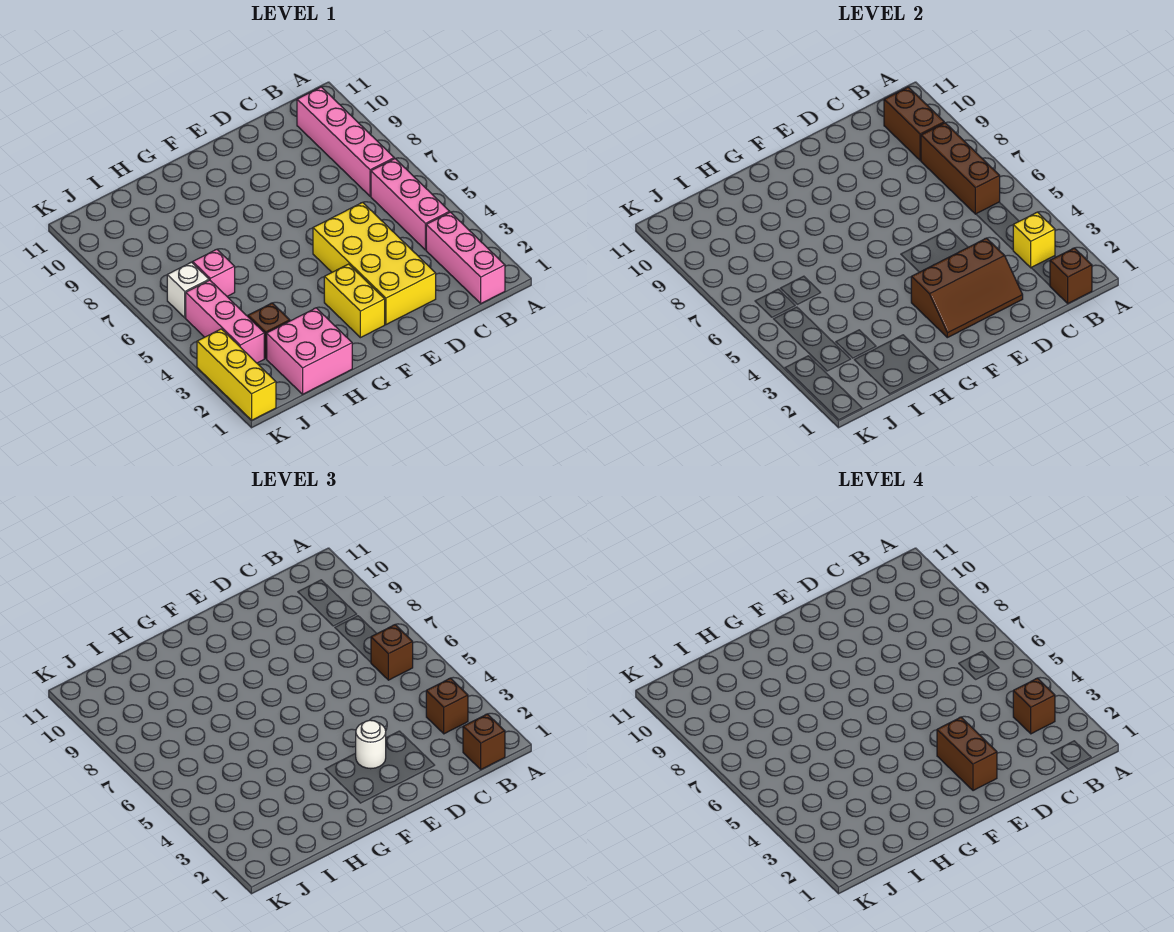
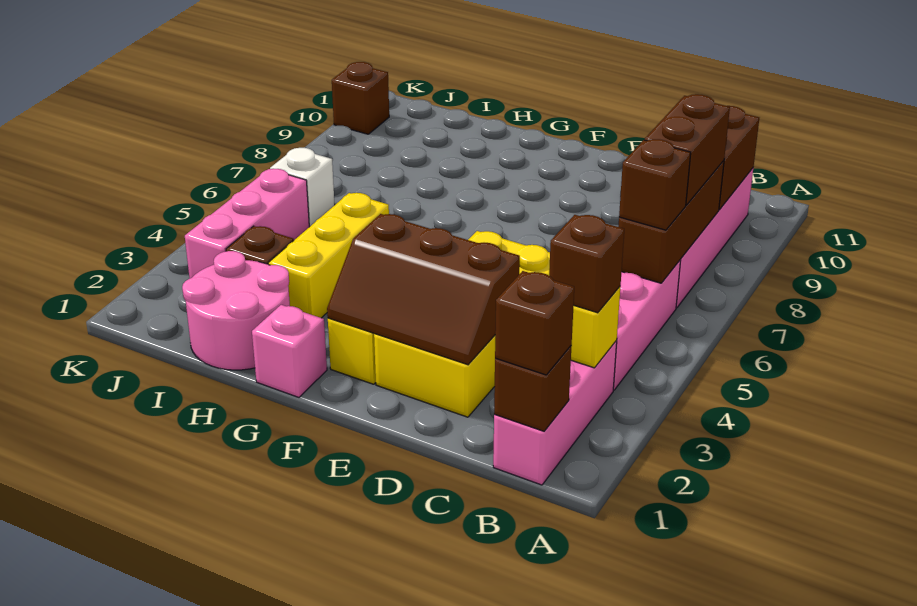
brown 1x1 brick [1013,678,1055,734] -> brown 1x1 brick moved to [332,62,389,134]
brown 1x2 brick [937,717,997,791] -> brown 1x2 brick moved to [645,94,730,205]
white 1x1 round brick [356,720,386,769] -> none
pink 2x2 brick [267,308,352,394] -> pink 2x2 round brick [182,251,290,370]
pink 1x1 brick [193,249,235,296] -> pink 1x1 brick moved to [252,305,327,397]
yellow 1x3 brick [197,329,276,420] -> yellow 1x3 brick moved to [268,193,389,318]

